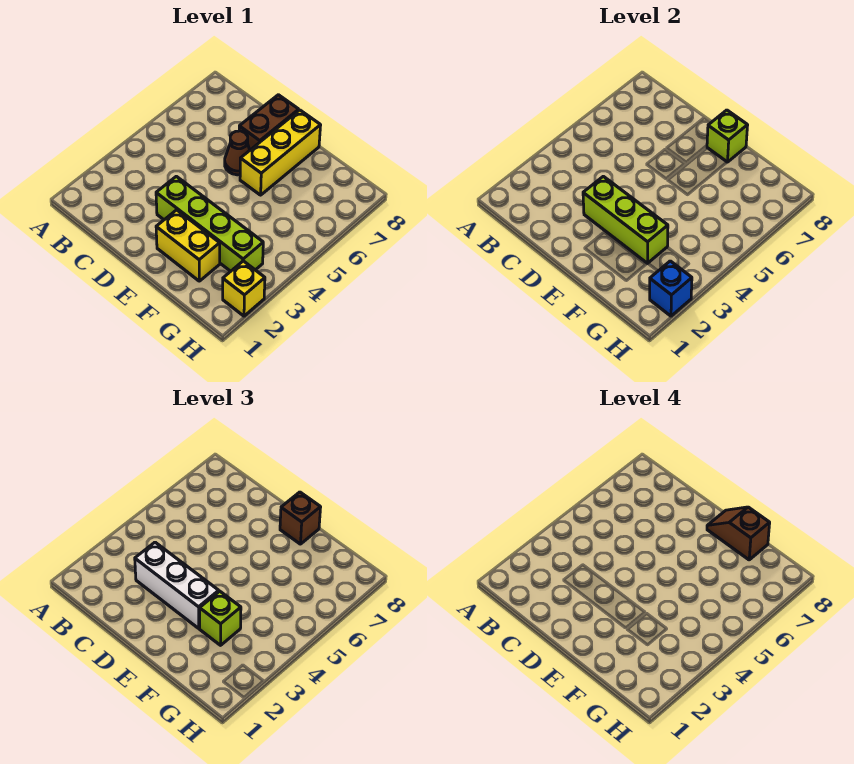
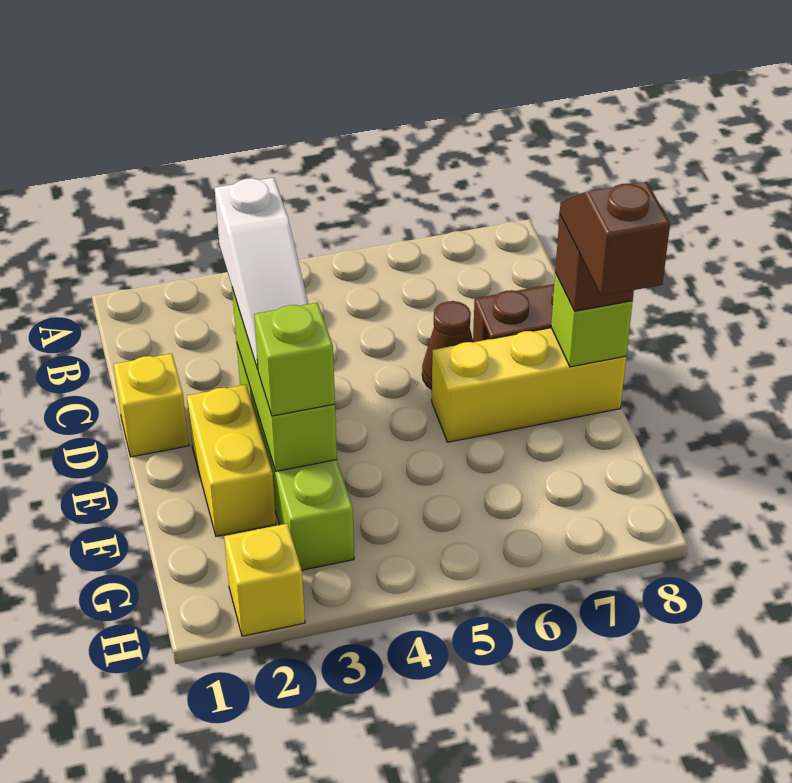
white 1x3 brick [135,542,219,628] -> white 1x3 slope [215,178,308,369]
none -> yellow 1x1 brick [113,353,189,457]
blue 1x1 brick [650,261,692,316] -> none

